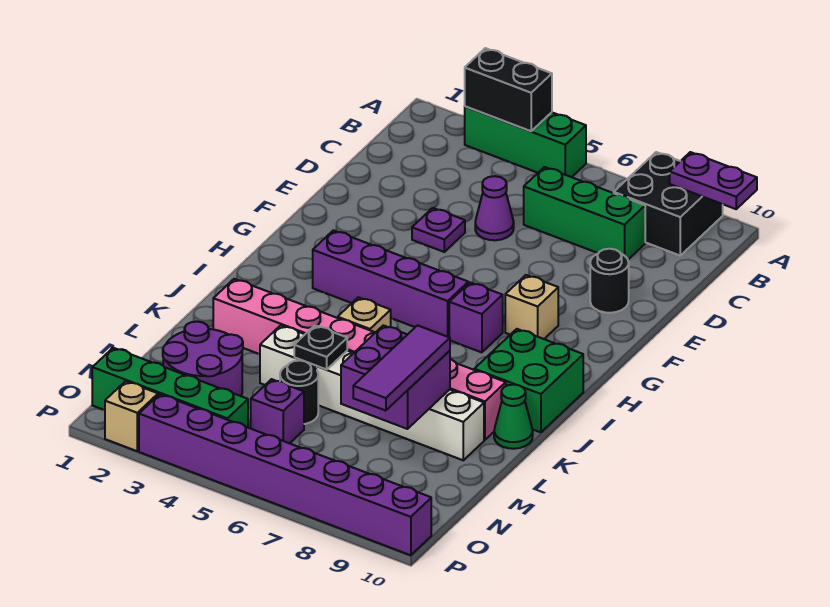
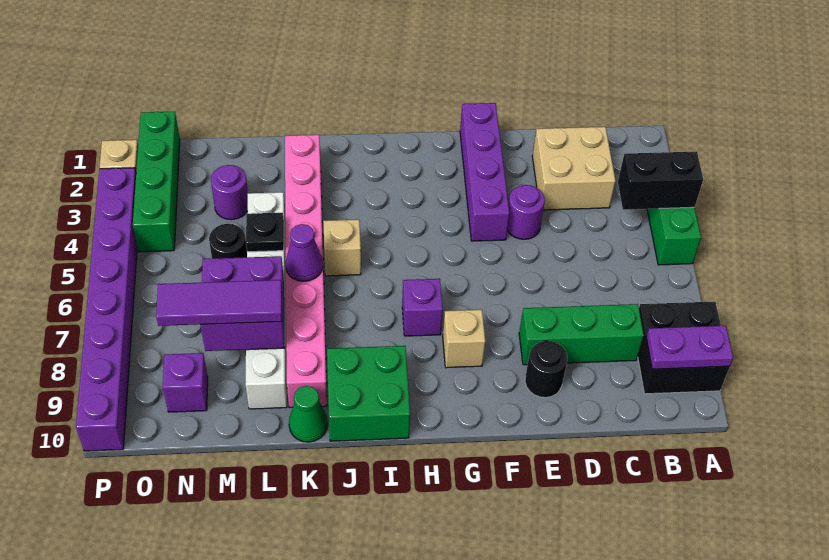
black 1x2 brick [465,48,552,131] -> black 1x2 brick turned to [618,151,703,210]
purple 1x2 plate [670,152,757,209] -> purple 1x2 plate turned to [646,326,733,369]
none -> tan 2x2 brick [532,127,616,210]
green 1x3 brick [524,167,645,260] -> green 1x3 brick turned to [519,304,644,365]
purple 1x1 cone [475,176,514,240] -> purple 1x1 cone moved to [285,224,323,281]
purple 1x1 plate [412,208,465,252] -> purple 1x1 round brick [507,185,545,239]
purple 1x4 brick [313,230,468,337] -> purple 1x4 brick moved to [460,103,509,241]
purple 2x2 round brick [163,322,243,396] -> purple 1x1 round brick [211,165,248,220]
purple 1x1 brick [251,379,304,443] -> purple 1x1 brick moved to [163,353,208,412]

